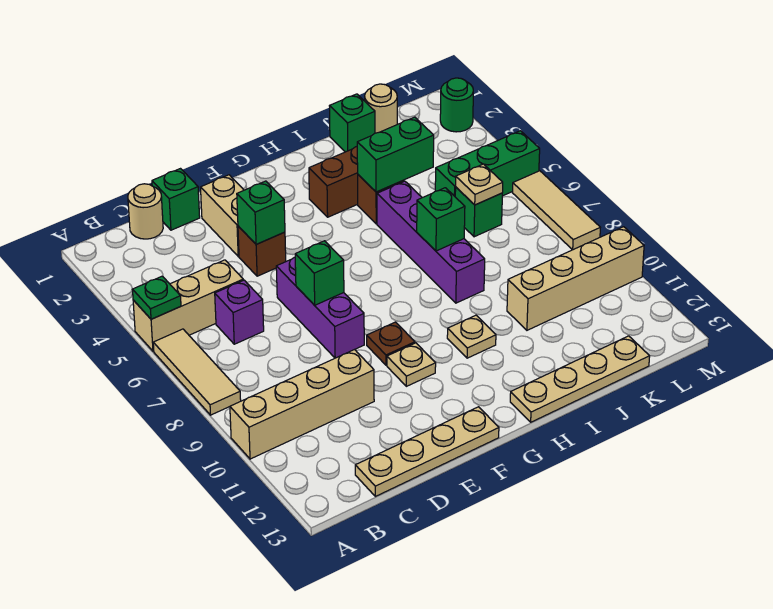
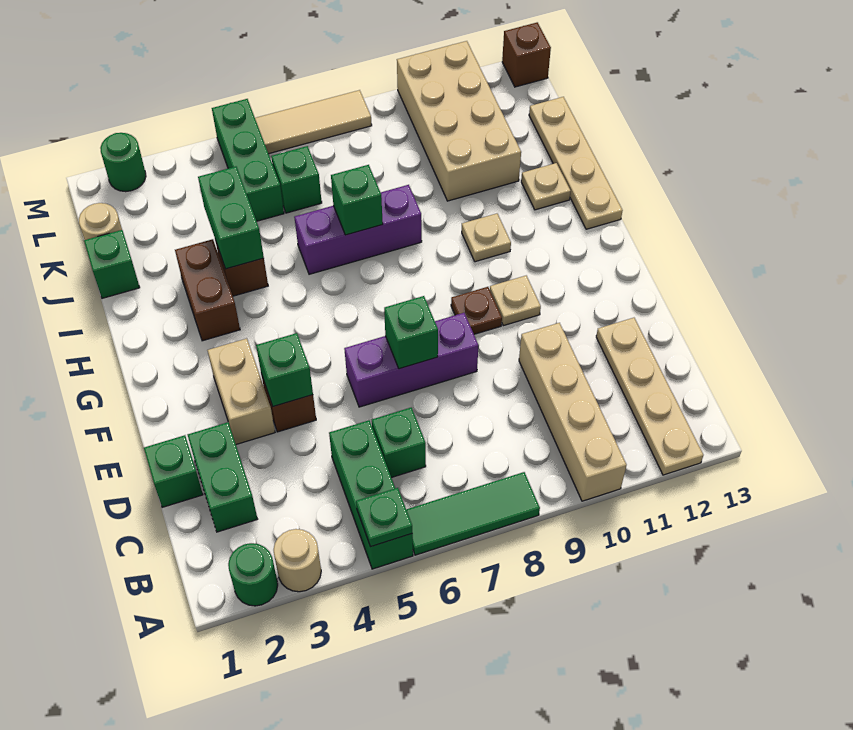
none -> green 1x1 round brick [228,543,278,606]
tan 1x3 brick [133,260,243,351] -> green 1x3 brick [329,420,413,569]
tan 1x3 tile [153,329,241,415] -> green 1x3 tile [406,472,540,555]
tan 1x1 round brick [128,184,163,239] -> tan 1x1 round brick moved to [274,529,321,592]
none -> green 1x2 brick [188,422,257,532]
purple 1x1 brick [215,280,264,344] -> green 1x1 brick [372,408,426,478]
tan 1x4 plate [355,407,499,496] -> tan 1x4 plate moved to [596,318,703,475]
tan 1x2 brick [201,175,244,256] -> tan 1x2 brick turned to [207,339,275,444]
purple 1x4 brick [377,181,485,303] -> purple 1x3 brick [294,185,422,274]
tan 1x4 brick [507,227,644,330] -> tan 2x4 brick [397,41,521,201]
tan 1x1 plate [456,164,503,205] -> tan 1x1 plate moved to [521,163,571,210]
none -> brown 1x1 brick [502,22,551,87]

